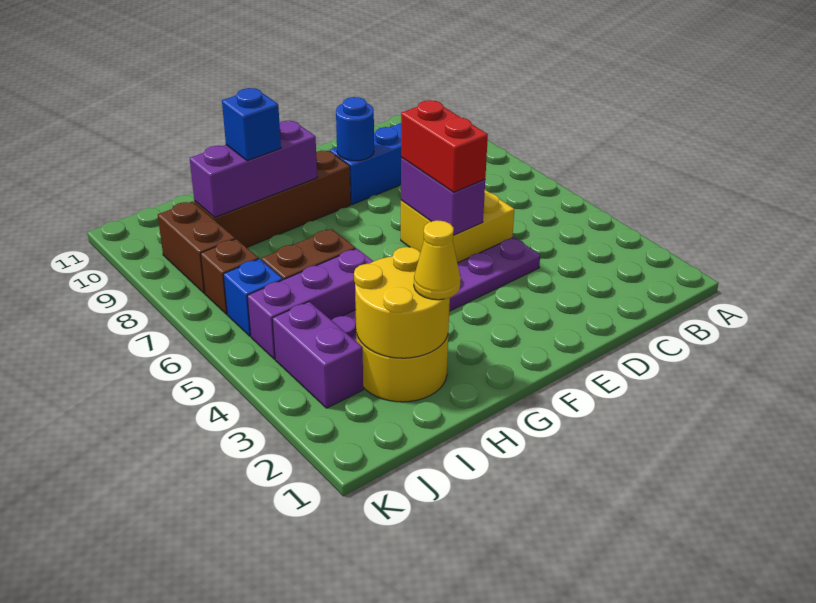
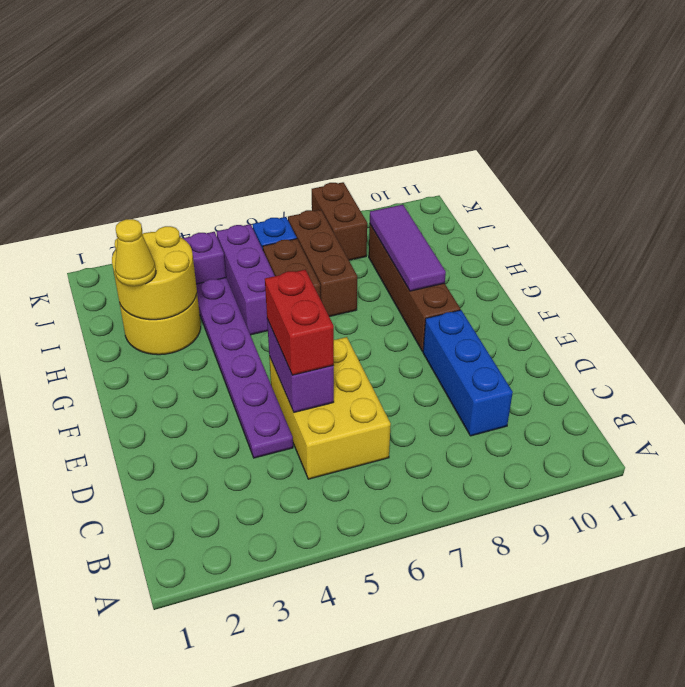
yellow 2x2 brick [401,190,514,263] -> yellow 2x3 brick [269,337,391,479]
purple 1x2 brick [401,158,485,235] -> purple 1x2 brick turned to [267,319,334,412]
red 1x2 brick [401,100,488,192] -> red 1x2 brick turned to [265,270,334,375]
blue 1x1 round brick [336,97,374,161] -> none
purple 1x3 brick [190,121,317,218] -> purple 1x3 tile [370,205,446,291]
blue 1x1 brick [222,88,281,161] -> none
brown 1x1 brick [201,239,258,314] -> brown 1x3 brick [288,210,357,317]
brown 1x2 brick [158,201,235,293] -> brown 1x2 brick turned to [312,182,367,260]

